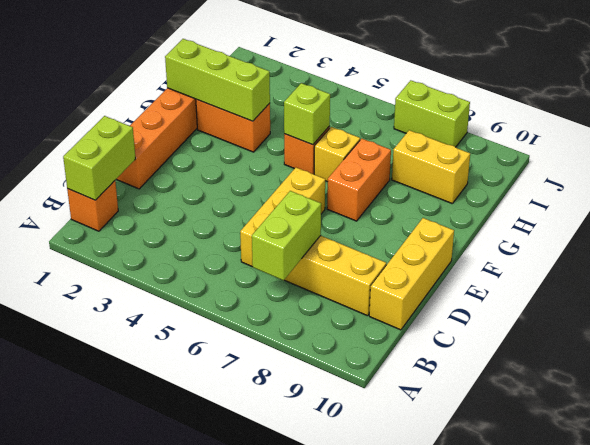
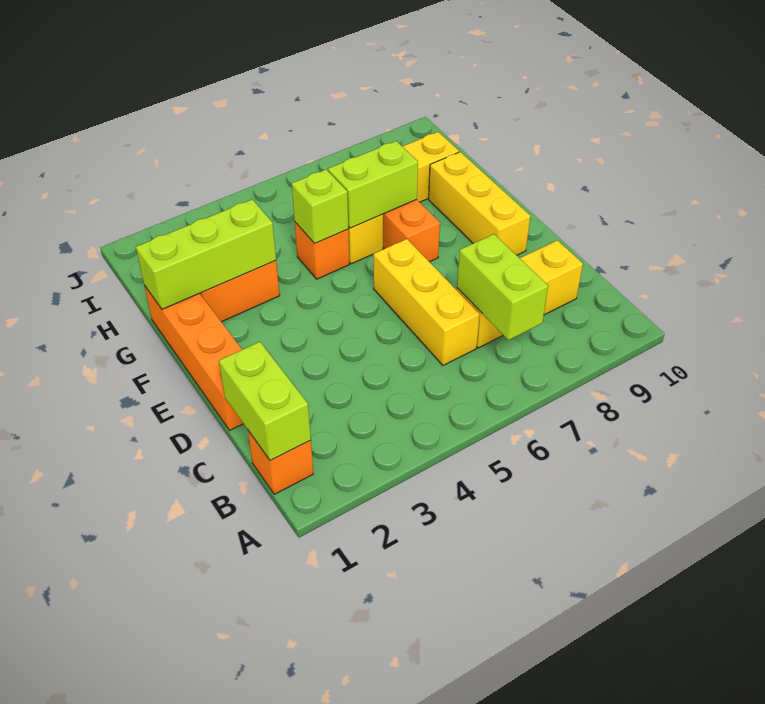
yellow 1x3 brick [369,218,454,330] -> yellow 1x3 brick moved to [429,152,530,255]
lime 1x2 brick [394,80,470,147] -> lime 1x2 brick moved to [328,141,418,228]

